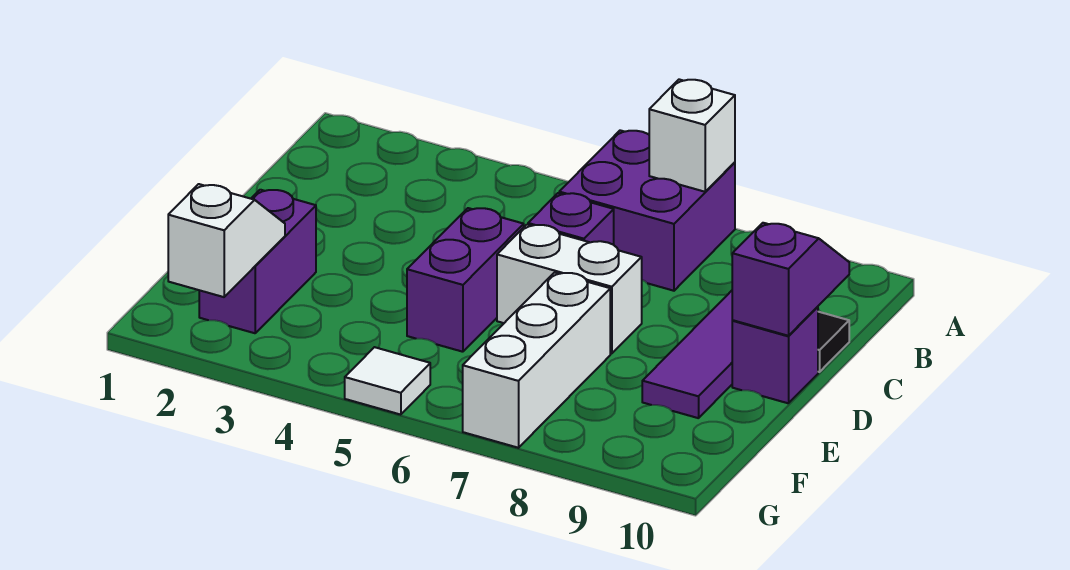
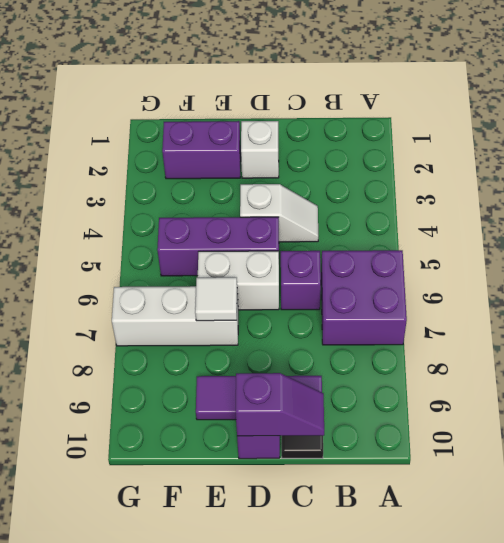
white 1x1 brick [649,79,735,192] -> white 1x1 brick moved to [241,121,279,178]
purple 1x2 brick [407,208,524,352] -> purple 1x3 brick [157,217,279,276]
white 1x2 brick [497,225,642,354] -> white 1x2 brick turned to [198,251,279,310]
white 1x2 slope [168,184,285,297] -> white 1x2 slope moved to [240,184,318,242]
white 1x1 tile [345,347,430,415] -> white 1x1 tile moved to [195,277,237,321]

